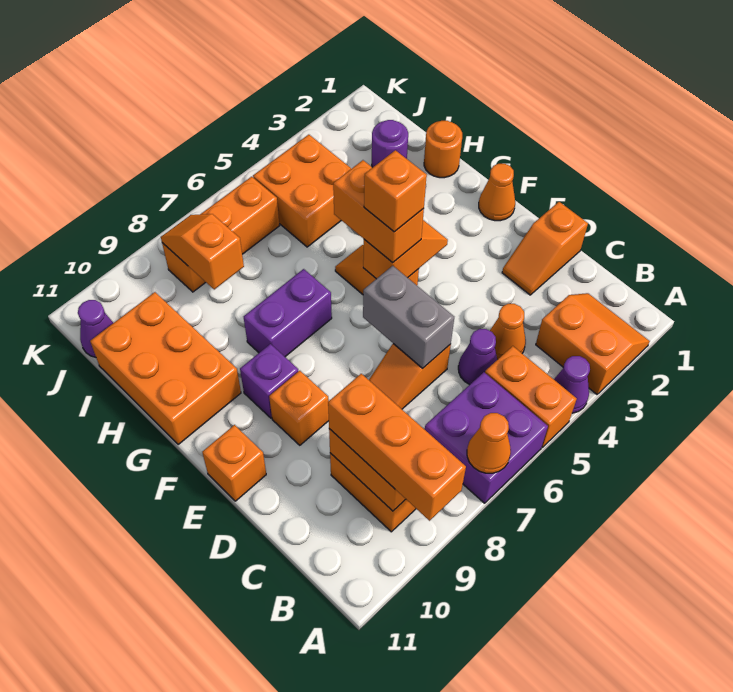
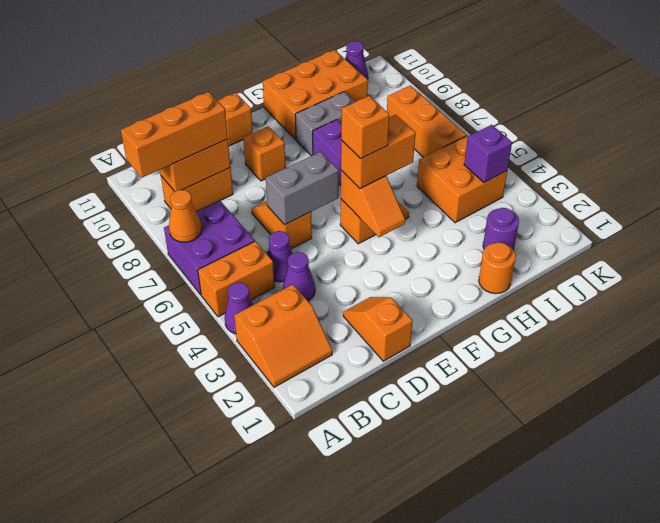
orange 1x1 cone [490,304,526,359] -> purple 1x1 cone [283,252,315,301]
orange 1x1 cone [479,164,515,221] -> none
purple 1x1 brick [240,344,298,418] -> purple 1x1 brick moved to [464,125,512,182]
none -> grey 1x2 brick [295,92,355,156]
orange 1x2 slope [161,214,244,290] -> none

